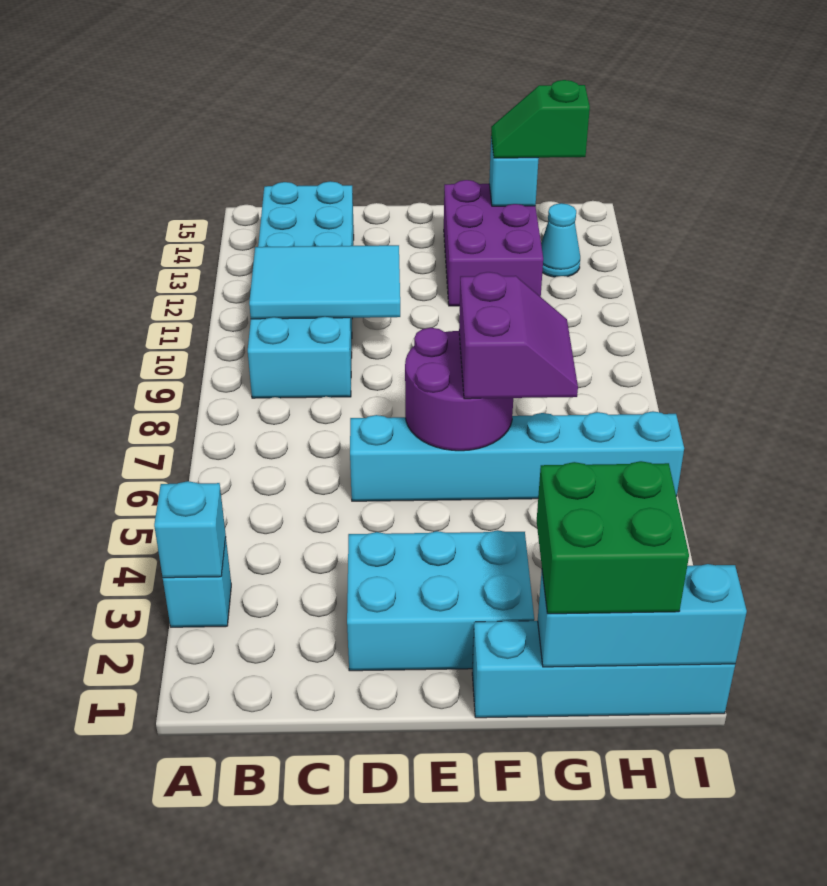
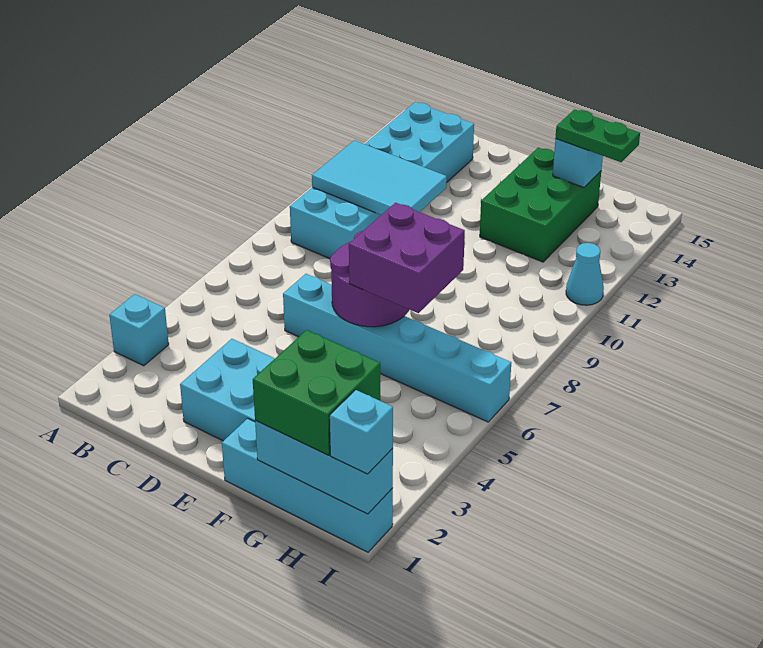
cyan 1x1 brick [154,481,226,578] -> cyan 1x1 brick moved to [329,390,393,474]
purple 2x2 slope [459,272,578,399] -> purple 2x2 brick [349,203,465,313]
purple 2x3 brick [444,180,543,306] -> green 2x3 brick [480,147,601,262]
green 1x2 slope [491,80,590,158] -> green 1x2 plate [556,109,640,162]
cyan 1x1 cone [541,203,580,277] -> cyan 1x1 cone moved to [566,243,604,305]

